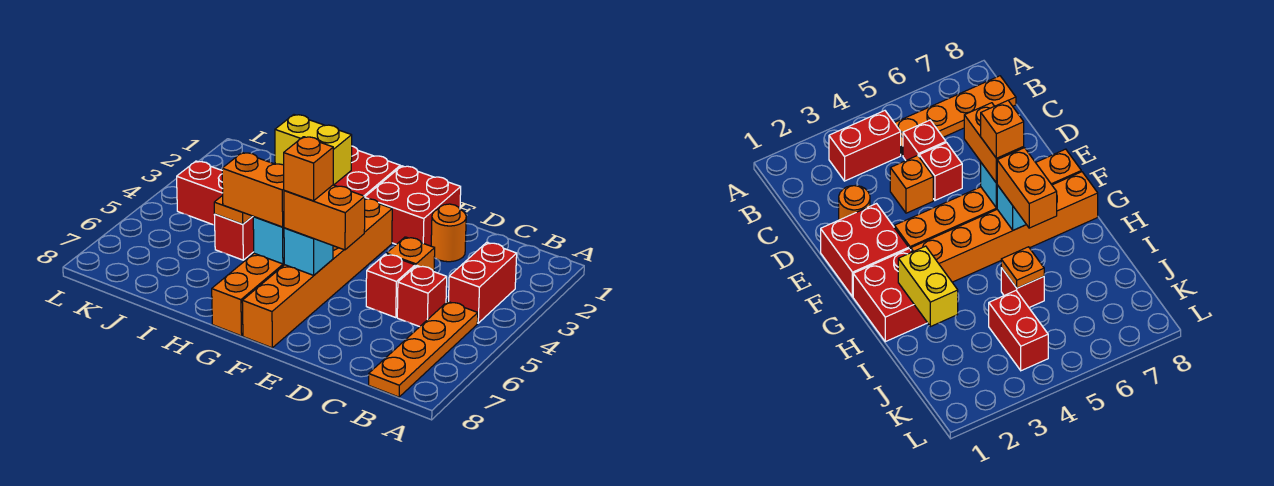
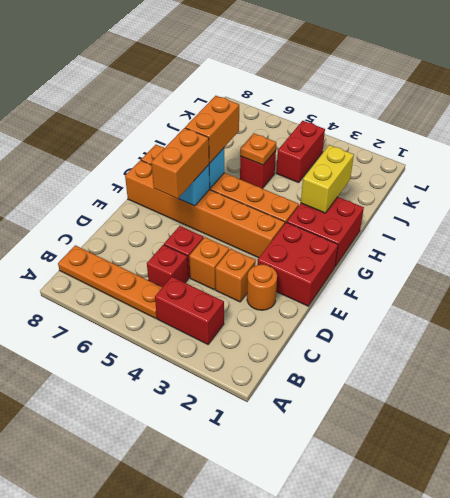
orange 1x1 brick [284,137,333,201] -> orange 1x1 brick moved to [215,249,256,302]

